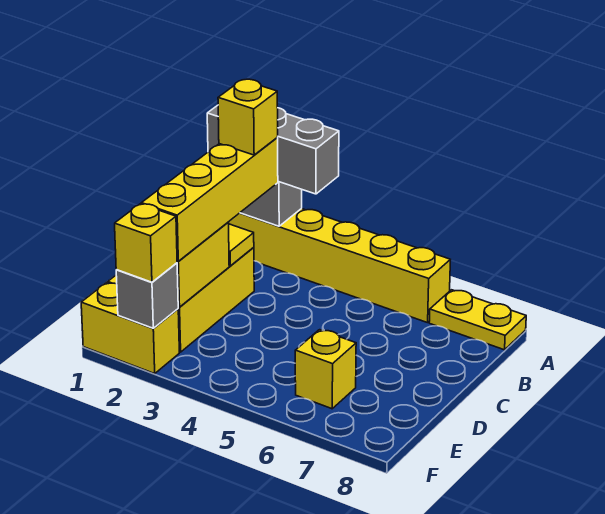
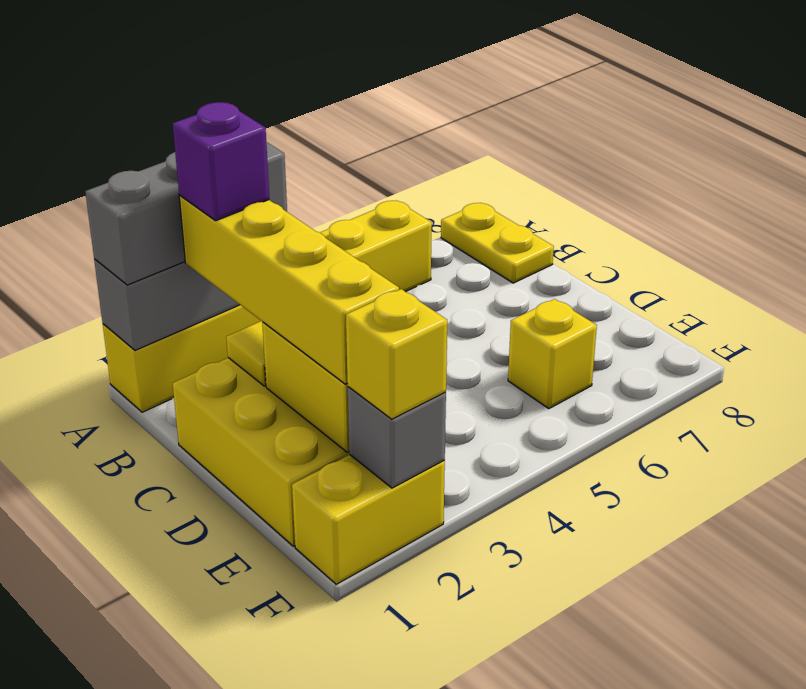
yellow 1x2 plate [429,290,526,350] -> yellow 1x2 plate turned to [441,203,554,283]
yellow 1x1 brick [218,79,278,155] -> purple 1x1 brick [173,102,269,221]

